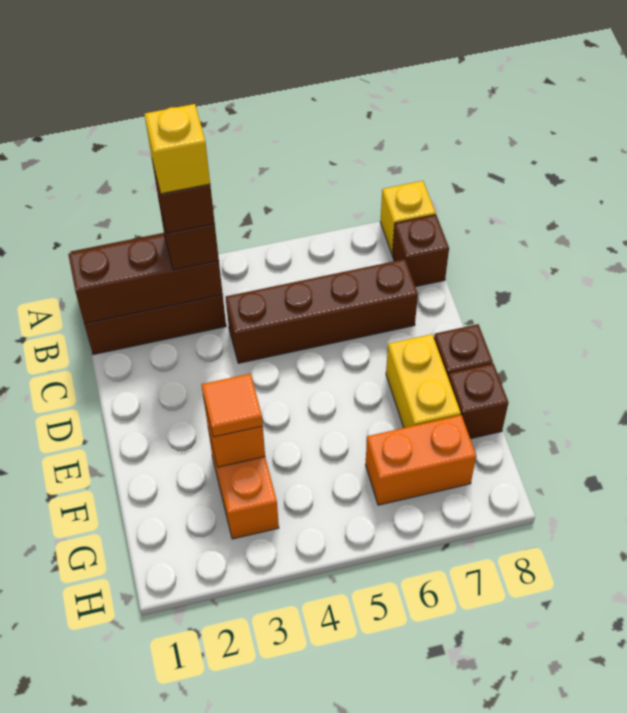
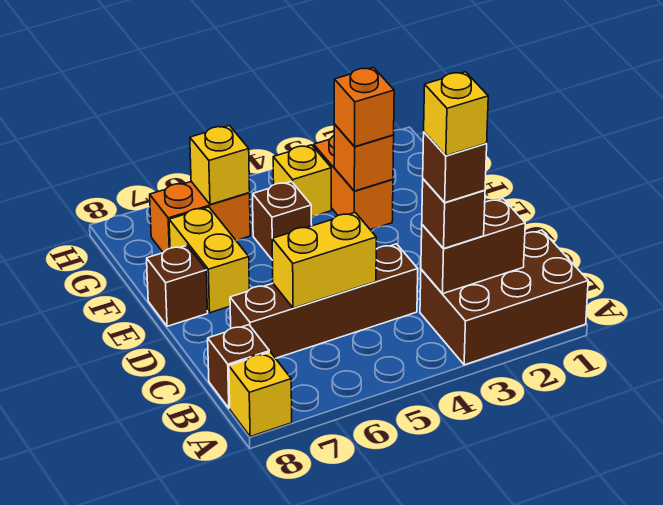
brown 1x3 brick [68,235,223,324] -> brown 1x2 brick [421,199,525,294]
none -> yellow 1x2 brick [272,212,376,308]
orange 1x1 tile [201,374,263,437] -> orange 1x1 brick [334,67,394,147]
brown 1x1 brick [448,364,508,439] -> brown 1x1 brick moved to [253,182,312,260]
none -> yellow 1x1 brick [273,145,331,217]
none -> yellow 1x1 brick [190,125,250,205]

